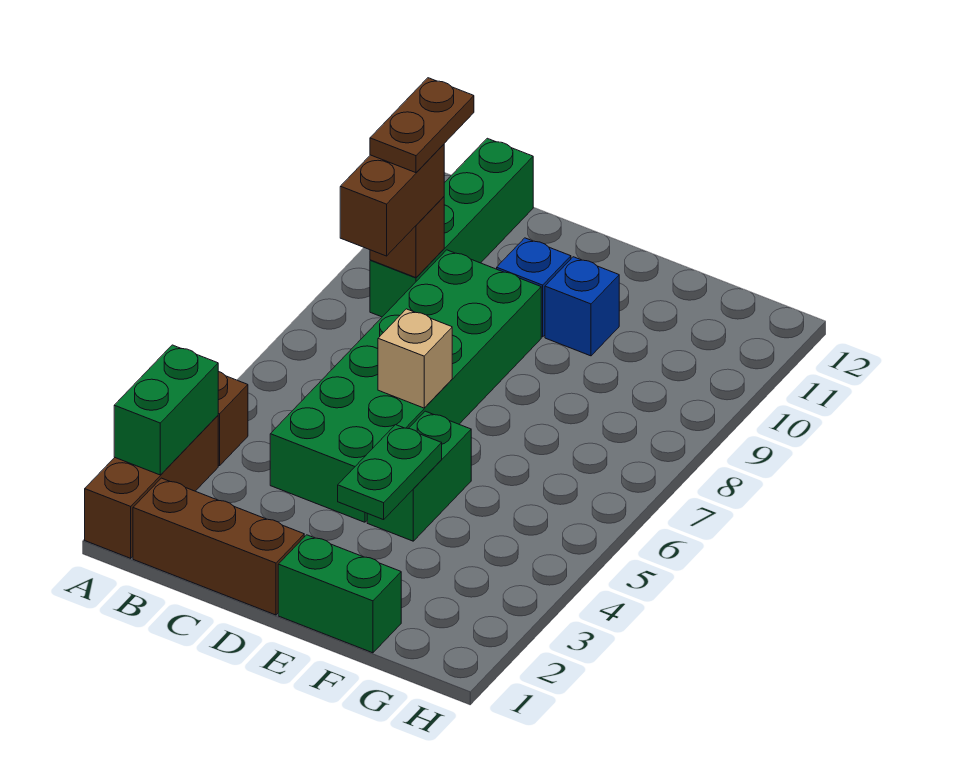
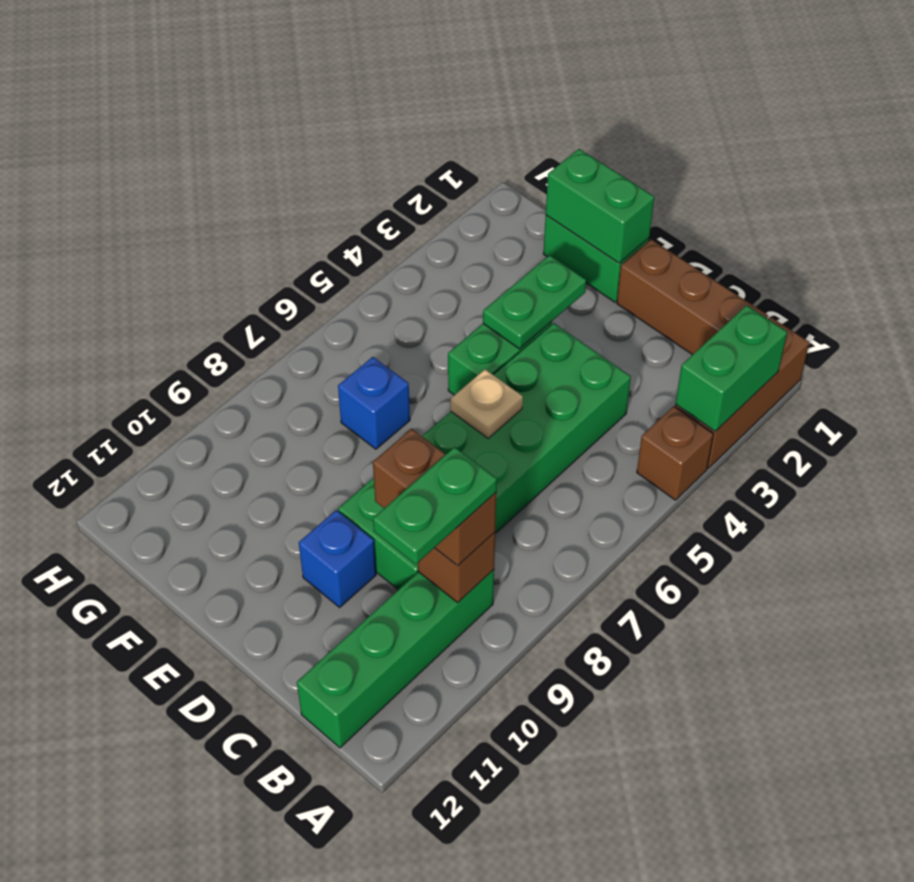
brown 1x2 brick [340,144,444,256] -> brown 1x2 brick turned to [373,429,496,566]
brown 1x2 plate [370,78,474,173] -> green 1x2 plate [373,447,497,564]
tan 1x1 brick [378,309,452,408] -> tan 1x1 plate [451,369,523,438]
none -> green 1x2 brick [546,149,654,263]
blue 1x1 brick [545,257,619,356] -> blue 1x1 brick moved to [338,357,410,449]

